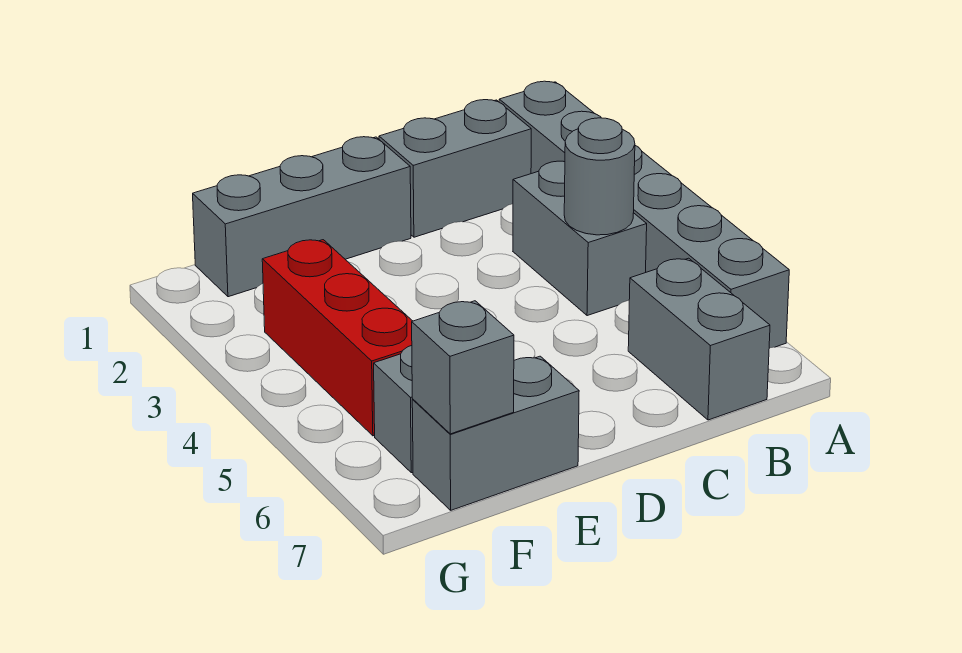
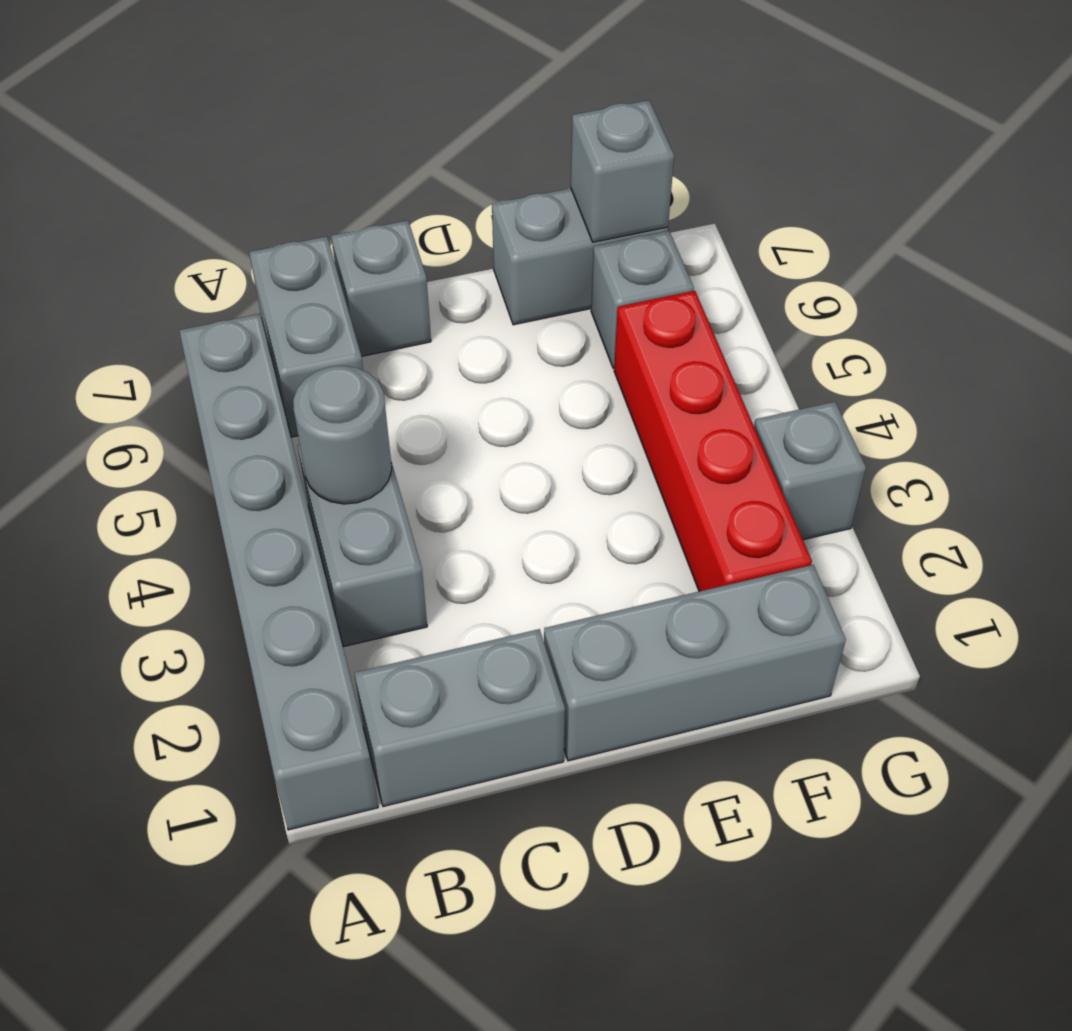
none -> grey 1x1 brick [331,220,431,356]
red 1x3 brick [262,240,412,436] -> red 1x4 brick [614,291,812,591]
none -> grey 1x1 brick [754,402,866,540]

